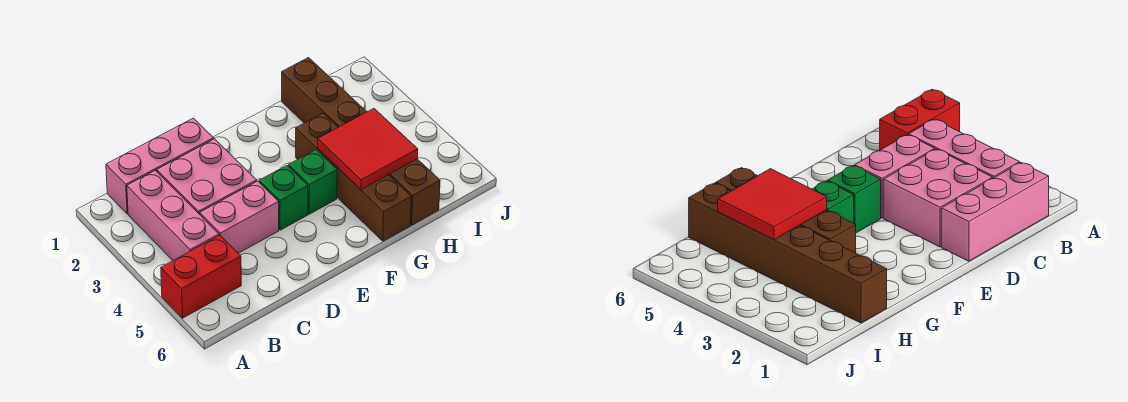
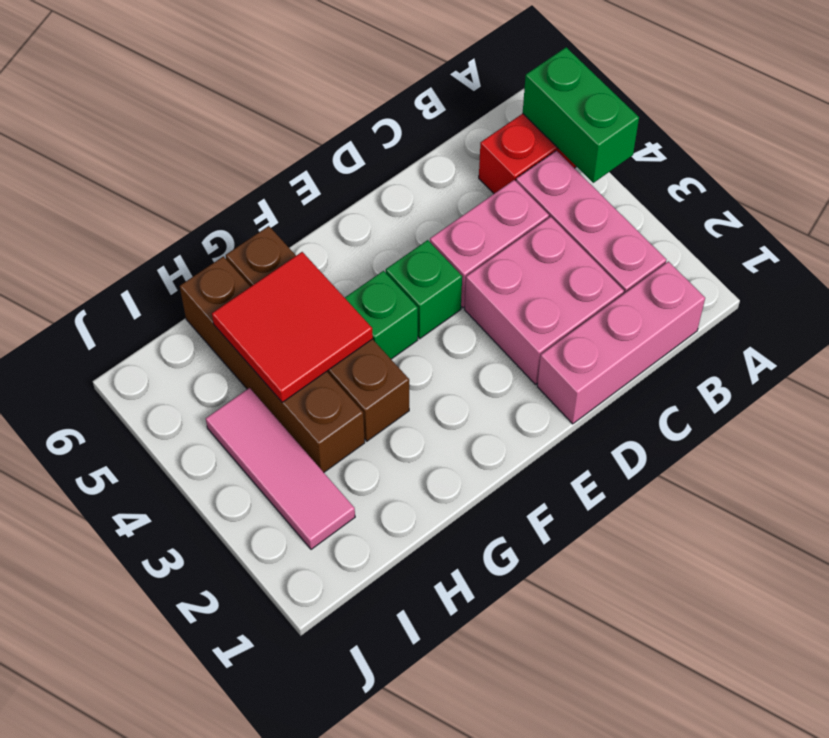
none -> green 1x2 brick [523,47,639,183]
brown 1x6 brick [282,58,440,225] -> brown 1x4 brick [180,256,365,472]
none -> pink 1x3 tile [206,388,355,549]

